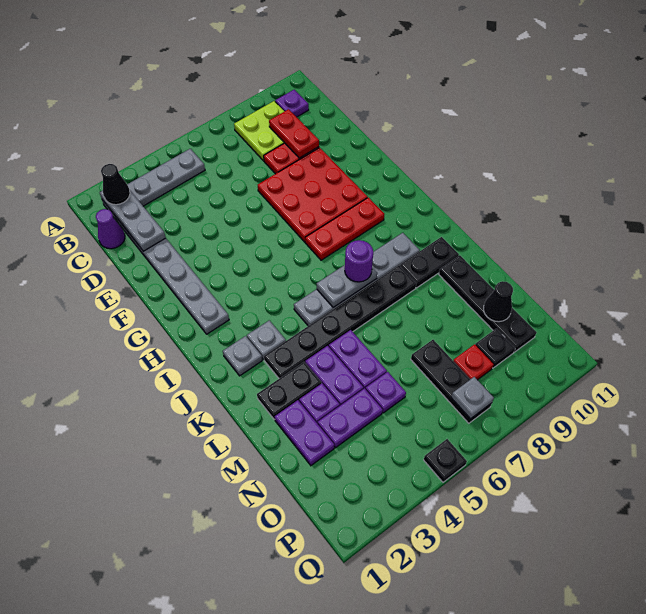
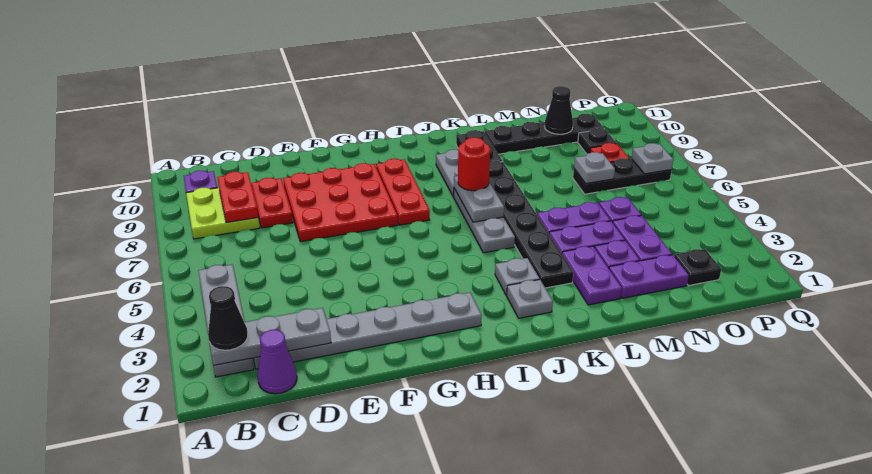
red 1x2 plate [269,109,319,158] -> red 1x2 plate turned to [217,172,258,223]
purple 1x1 round brick [345,240,373,282] -> red 1x1 round brick [458,138,490,191]
black 1x2 plate [257,362,321,419] -> purple 1x2 plate [562,246,622,305]
none -> grey 1x1 plate [574,152,615,184]
black 1x1 plate [424,439,467,482] -> black 1x1 plate moved to [674,249,721,286]

